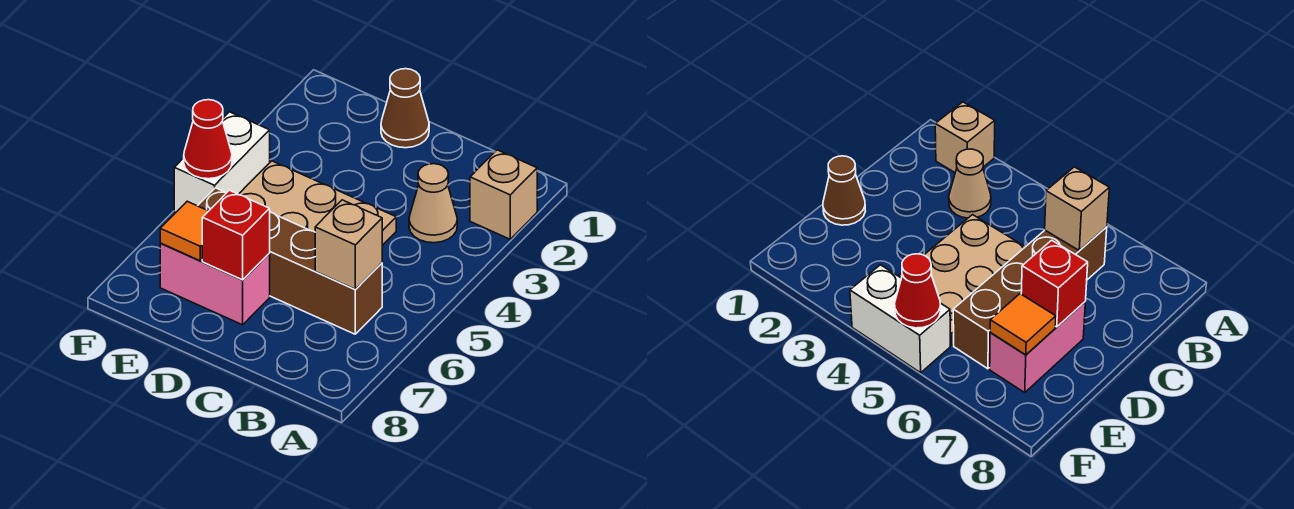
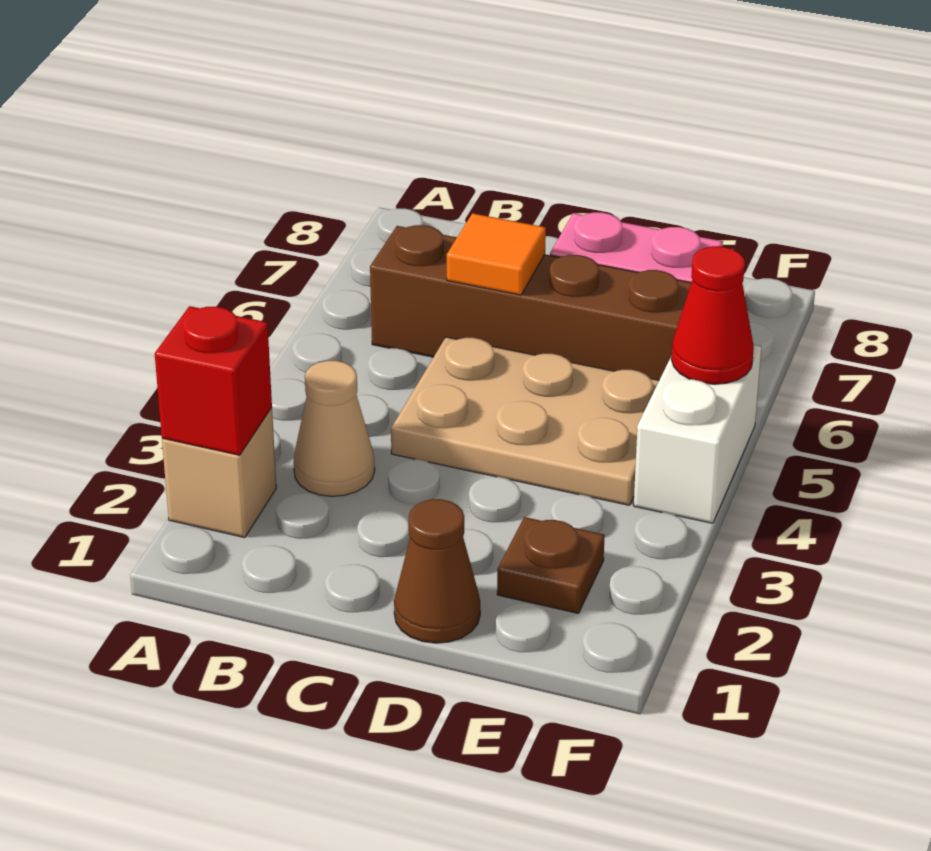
tan 1x1 brick [315,200,382,289] -> none
red 1x1 brick [202,190,270,280] -> red 1x1 brick moved to [155,306,272,455]
none -> brown 1x1 plate [497,517,605,613]
orange 1x1 tile [160,201,208,261] -> orange 1x1 tile moved to [447,213,546,295]

